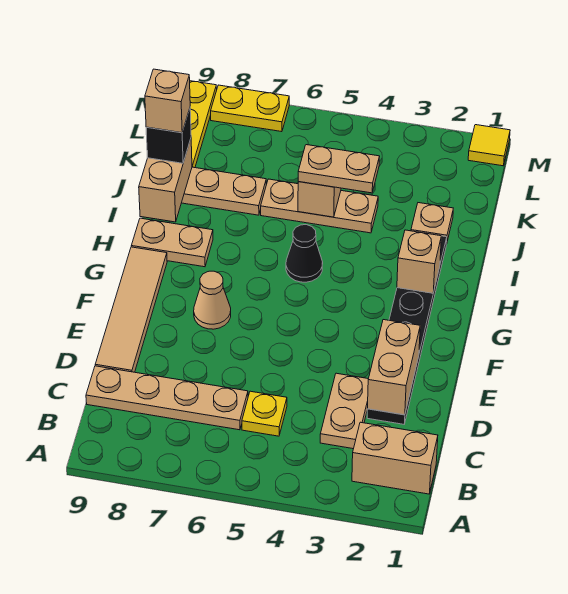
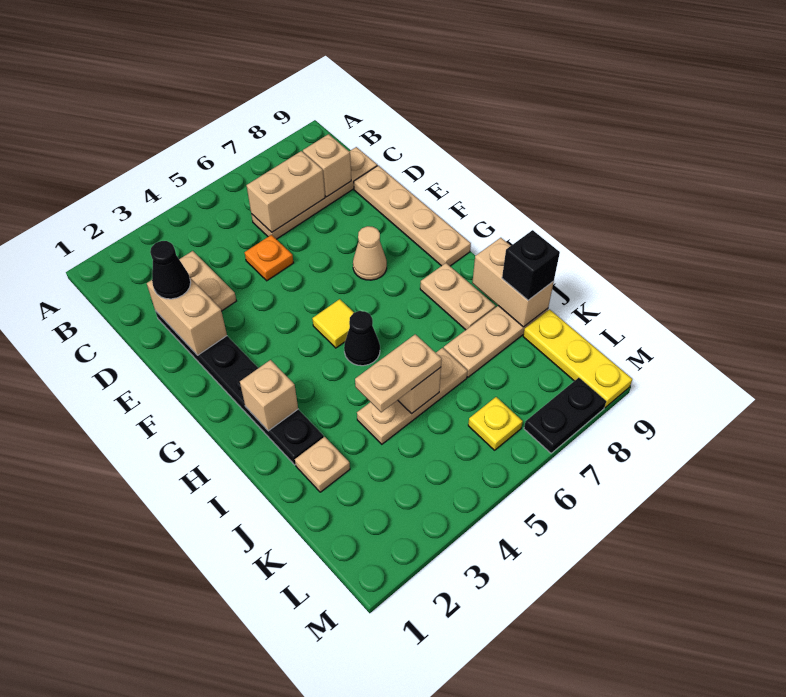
tan 1x2 brick [352,422,438,494] -> tan 1x2 brick moved to [247,151,325,232]
yellow 1x1 plate [242,391,287,436] -> yellow 1x1 plate moved to [468,397,523,450]
none -> black 1x1 cone [150,241,191,299]
none -> orange 1x1 plate [245,235,293,281]
tan 1x4 tile [95,247,167,372] -> tan 1x4 plate [354,166,471,266]
tan 1x2 plate [131,218,213,267] -> tan 1x2 plate turned to [420,263,495,330]
tan 1x1 brick [145,69,190,133] -> tan 1x1 brick moved to [303,134,351,197]
yellow 1x1 tile [468,125,510,166] -> yellow 1x1 tile moved to [312,299,354,348]
yellow 1x2 plate [211,85,289,132] -> black 1x2 plate [524,378,606,453]

